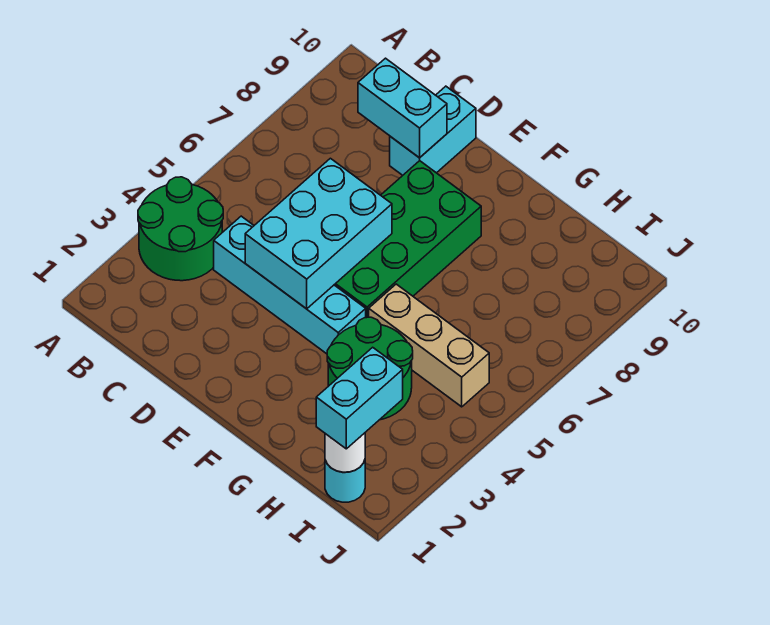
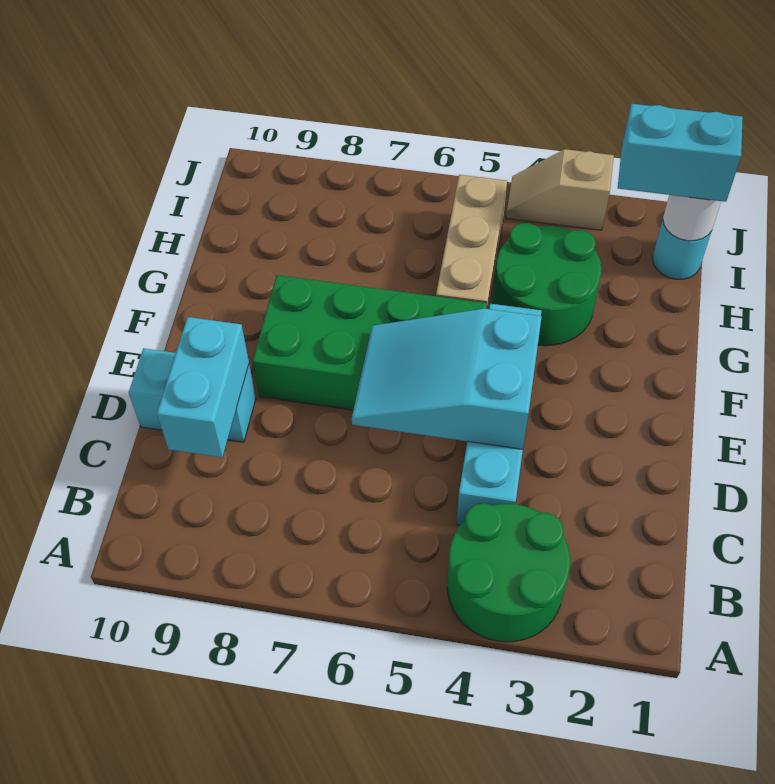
cyan 2x3 brick [245,158,392,309] -> cyan 2x3 slope [352,309,542,449]
none -> tan 1x2 slope [506,149,614,230]

